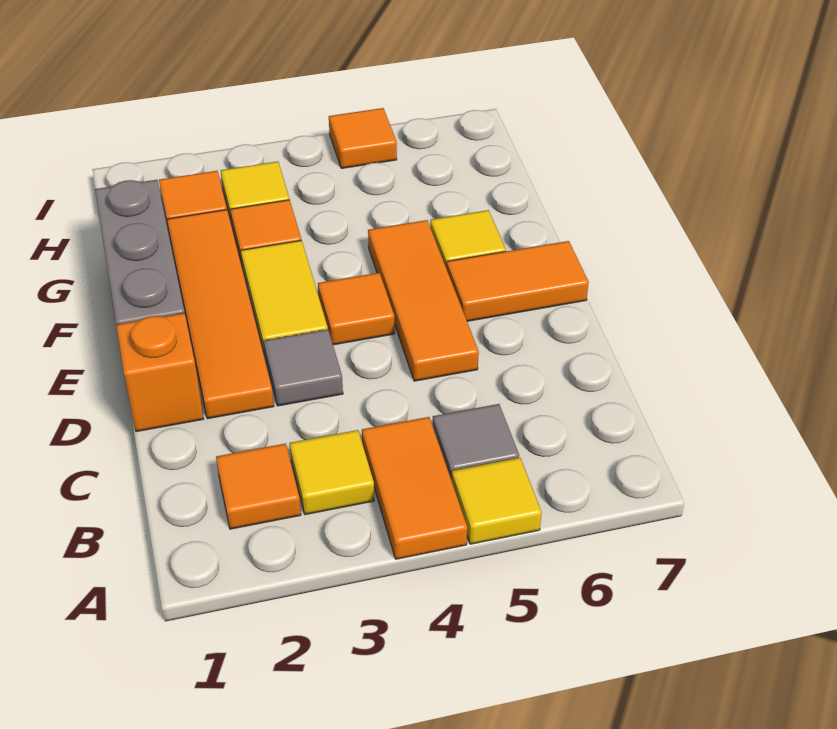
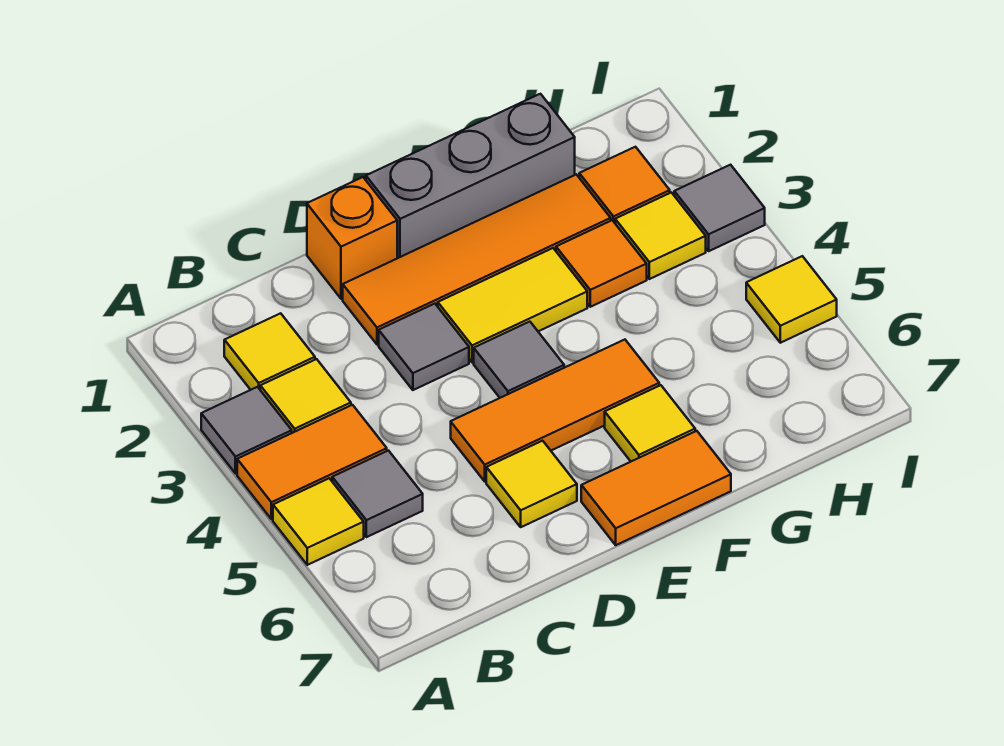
none -> grey 1x1 tile [201,387,292,474]
orange 1x1 tile [216,443,301,529] -> yellow 1x1 tile [224,313,315,390]
none -> yellow 1x1 tile [486,441,577,527]
orange 1x1 tile [318,273,395,345] -> grey 1x1 tile [474,322,564,398]
orange 1x2 tile [447,241,589,321] -> orange 1x2 tile turned to [581,431,731,545]
none -> grey 1x1 tile [674,165,765,251]
orange 1x1 tile [329,108,397,168] -> yellow 1x1 tile [746,256,837,343]

